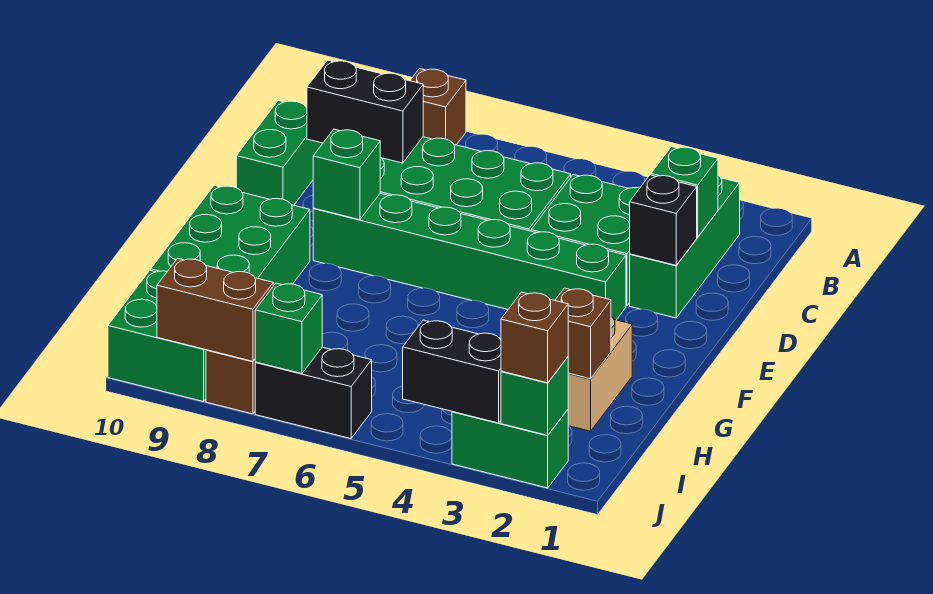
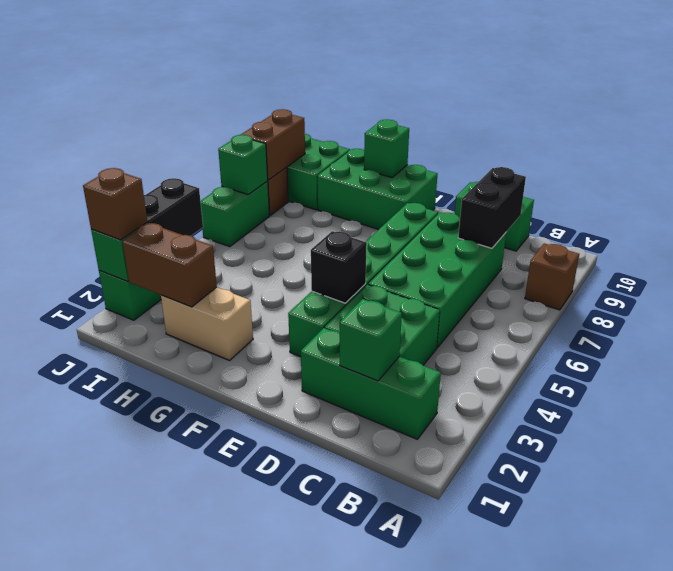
black 1x1 brick [630,175,697,265] -> black 1x1 brick moved to [311,231,367,303]
green 1x1 brick [313,129,380,220] -> green 1x1 brick moved to [364,120,409,177]
brown 1x1 brick [555,288,611,379] -> brown 1x2 brick [122,223,217,307]
black 1x2 brick [255,347,372,439] -> green 1x2 brick [201,181,269,247]

